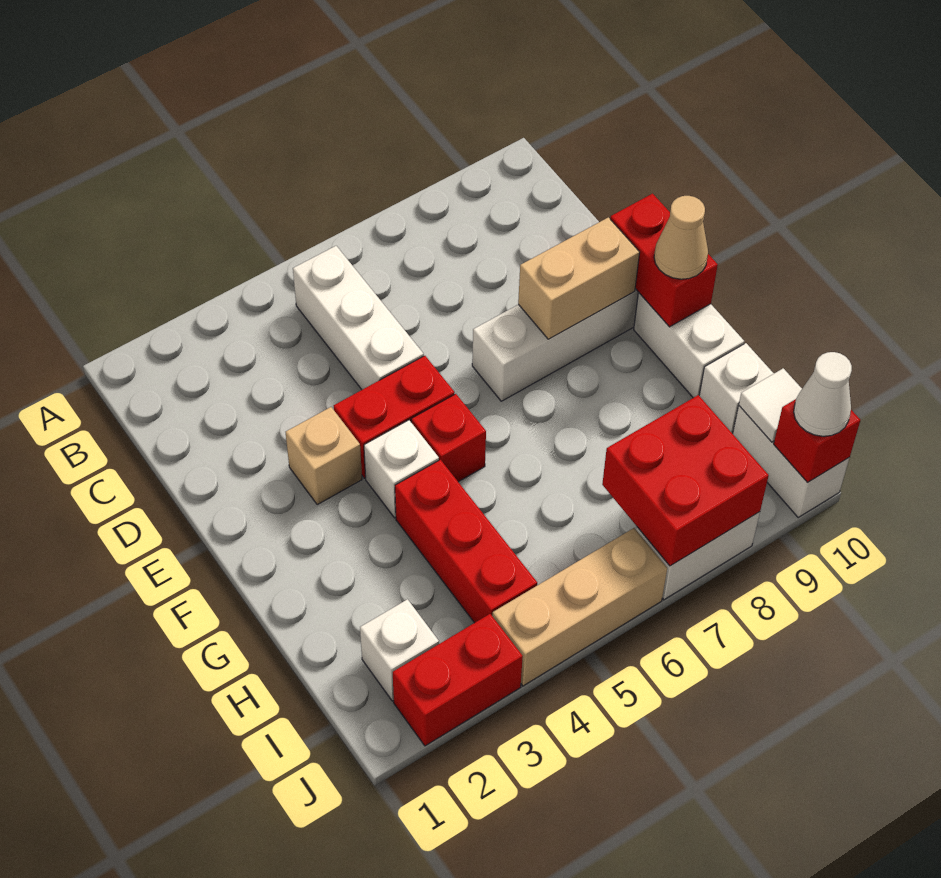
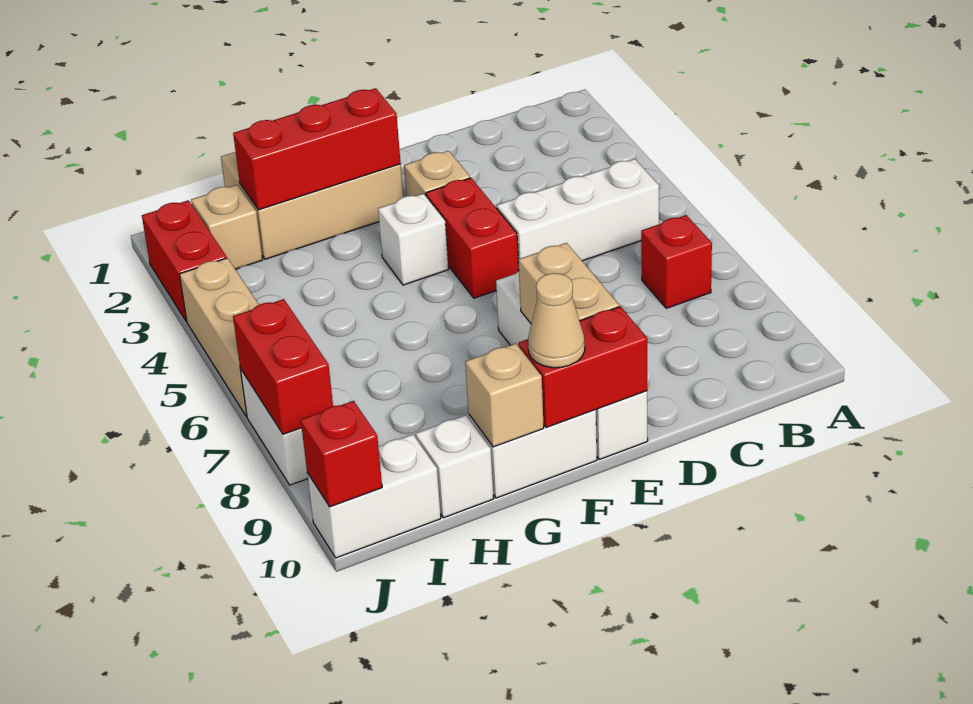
none -> tan 2x3 brick [221,152,403,259]
red 1x1 brick [411,394,486,482] -> red 1x1 brick moved to [641,215,712,308]
red 1x3 brick [395,460,537,623] -> red 1x3 brick moved to [233,88,401,210]
none -> tan 1x1 brick [465,343,544,447]
white 1x1 brick [360,599,439,701] -> tan 1x1 brick [191,185,263,269]
red 2x2 brick [602,395,769,566] -> red 1x2 brick [233,299,333,434]
white 1x1 tile [739,368,802,442] -> none
white 1x1 cone [794,352,852,436] -> none

